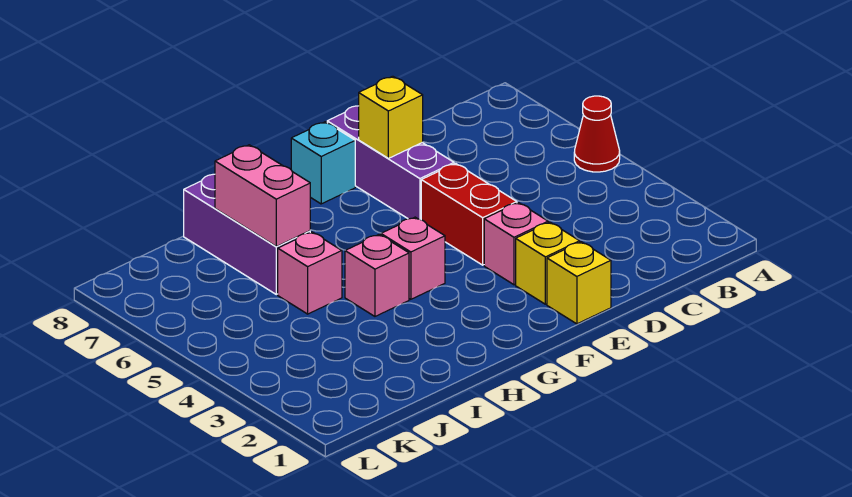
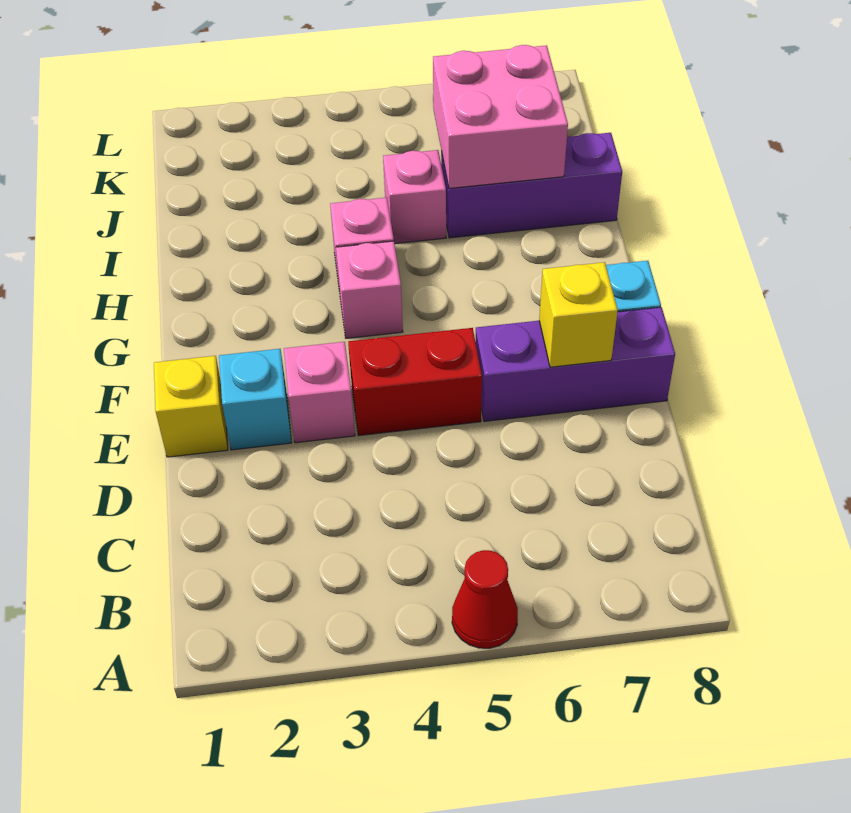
yellow 1x1 brick [516,222,580,304] -> cyan 1x1 brick [219,349,292,450]
pink 1x2 brick [215,145,310,246] -> pink 2x2 brick [433,45,568,188]

